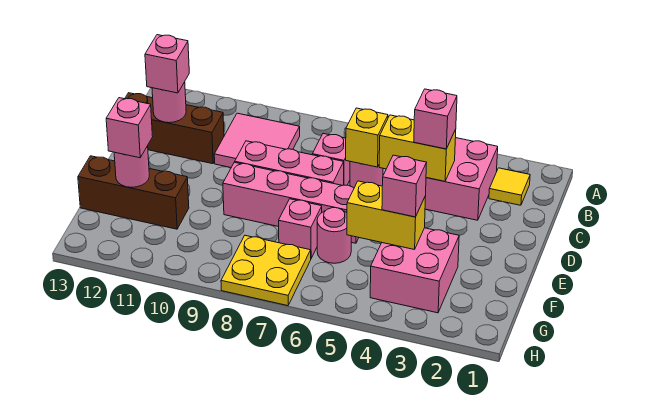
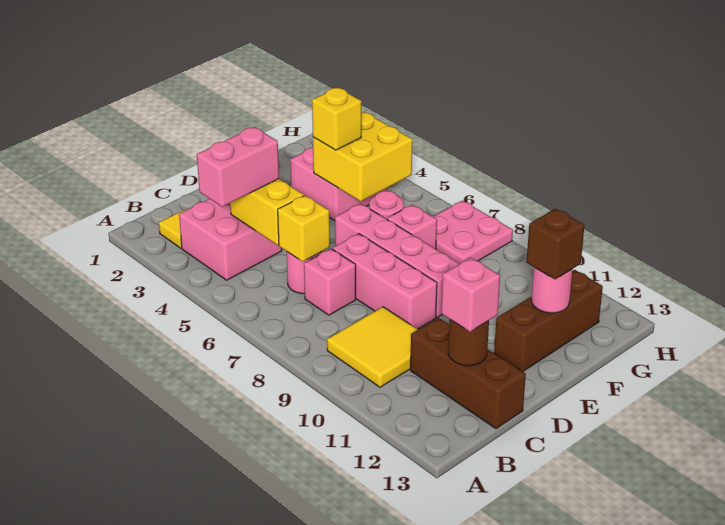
pink 2x2 tile [214,113,300,168] -> yellow 2x2 tile [327,307,418,387]
pink 1x1 brick [414,89,457,149] -> pink 1x2 brick [197,127,279,207]
pink 1x1 round brick [152,82,186,123] -> brown 1x1 round brick [448,319,489,366]
yellow 1x2 brick [347,181,426,250] -> yellow 2x2 brick [313,112,412,201]
pink 1x1 brick [382,155,427,217] -> yellow 1x1 brick [312,88,361,150]
brown 1x3 brick [78,156,189,229] -> brown 1x3 brick turned to [494,270,603,372]
pink 1x1 brick [106,98,153,158] -> brown 1x1 brick [526,209,585,279]
yellow 2x2 plate [221,235,311,306] -> pink 2x2 plate [433,201,513,264]

